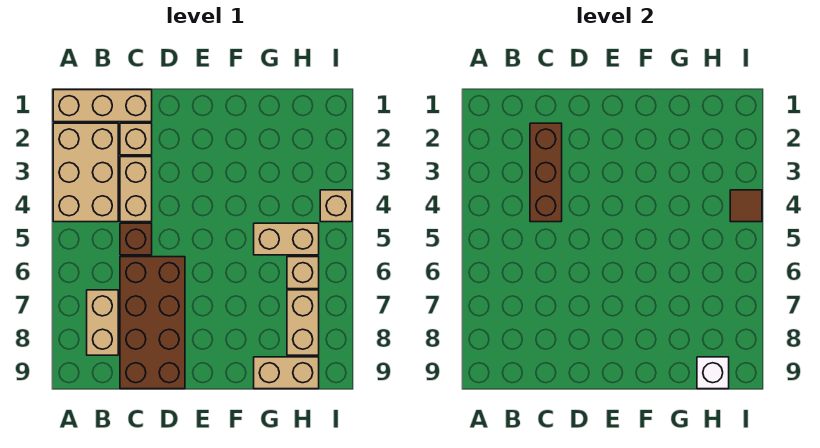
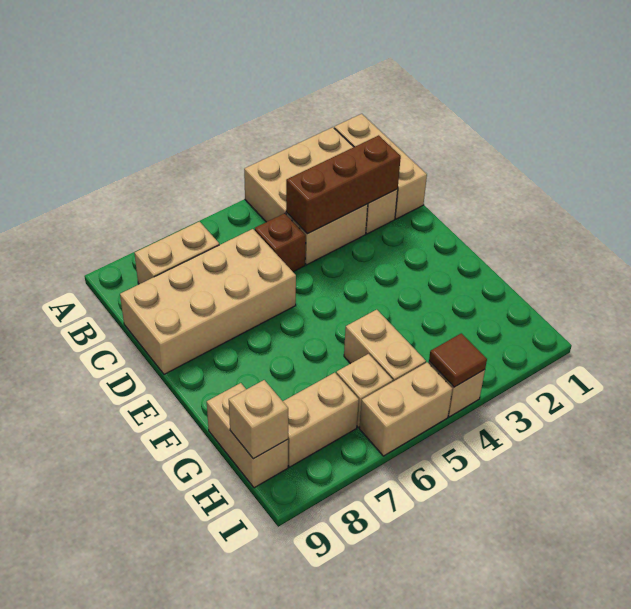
brown 2x4 brick [120,257,185,389] -> tan 2x4 brick [120,229,296,374]
white 1x1 brick [697,357,729,389] -> tan 1x1 brick [229,380,288,459]
none -> tan 1x2 brick [359,362,452,456]

